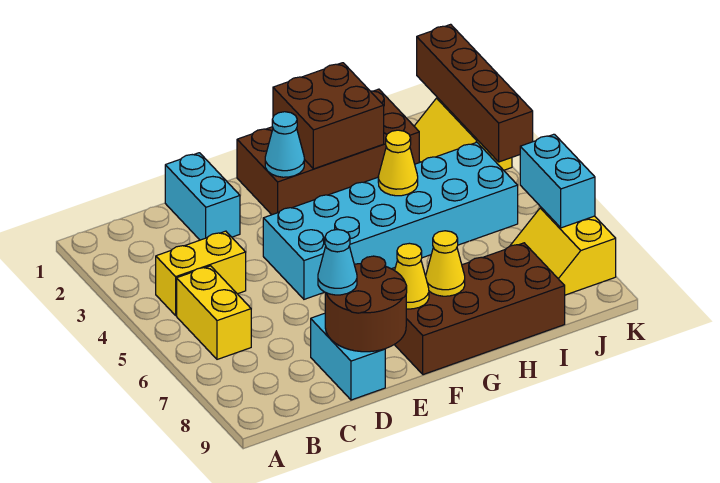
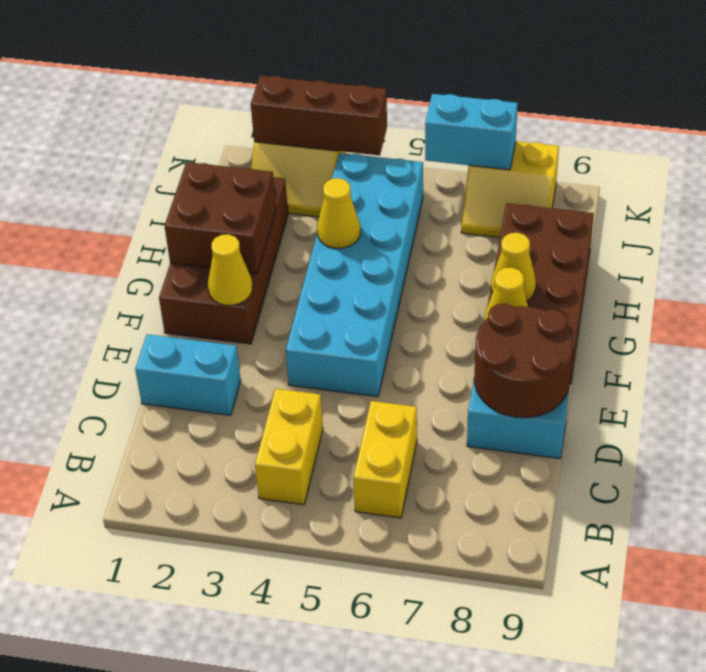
yellow 1x2 brick [177,266,251,359] -> yellow 1x2 brick turned to [353,401,417,518]
cyan 1x1 cone [318,229,357,295] -> none
cyan 1x1 cone [265,112,304,177] -> yellow 1x1 cone [208,234,253,305]
brown 1x4 brick [417,24,533,162] -> brown 1x3 brick [251,76,387,155]

